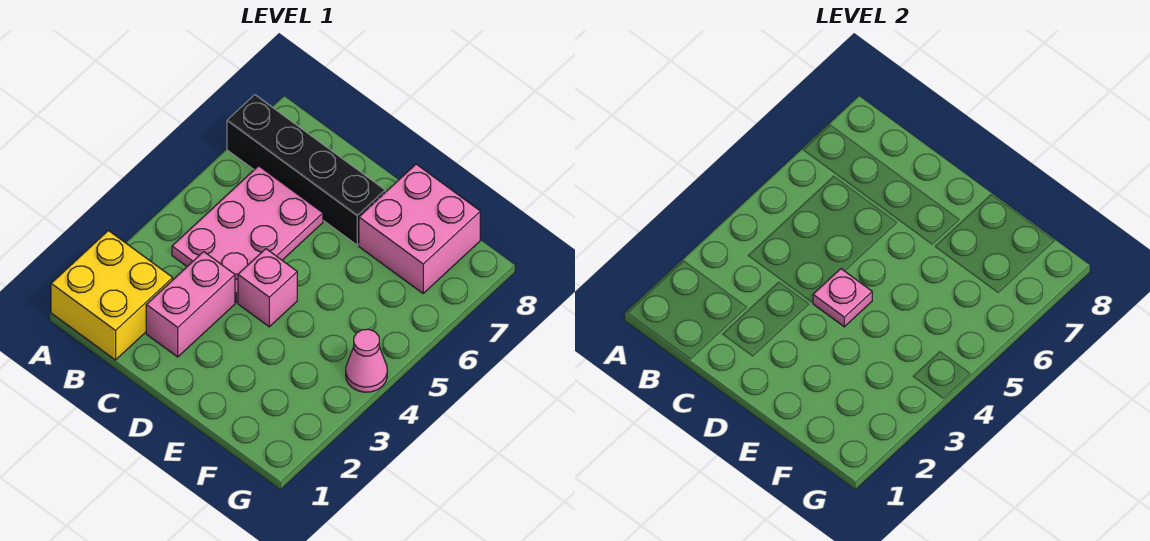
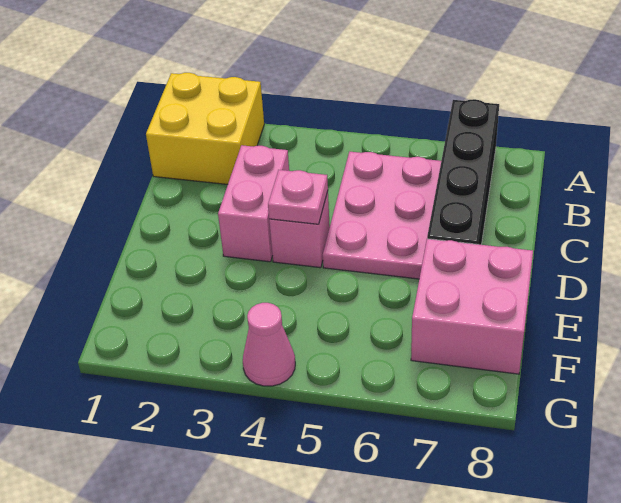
pink 2x3 plate [172,166,323,302] -> pink 2x3 plate turned to [323,151,441,279]
pink 1x2 brick [146,252,235,357] -> pink 1x2 brick turned to [218,145,289,262]

